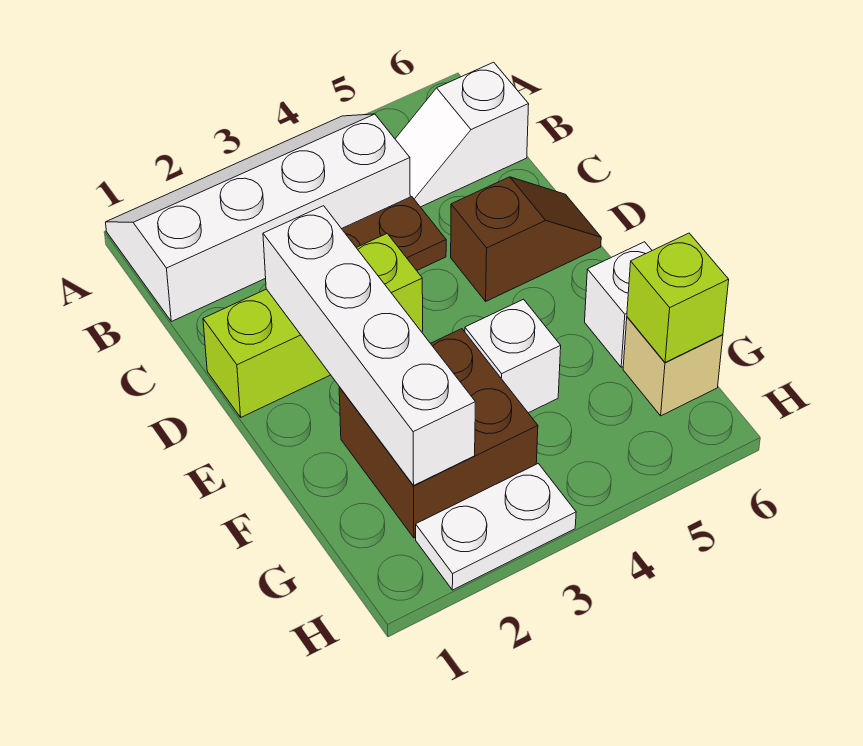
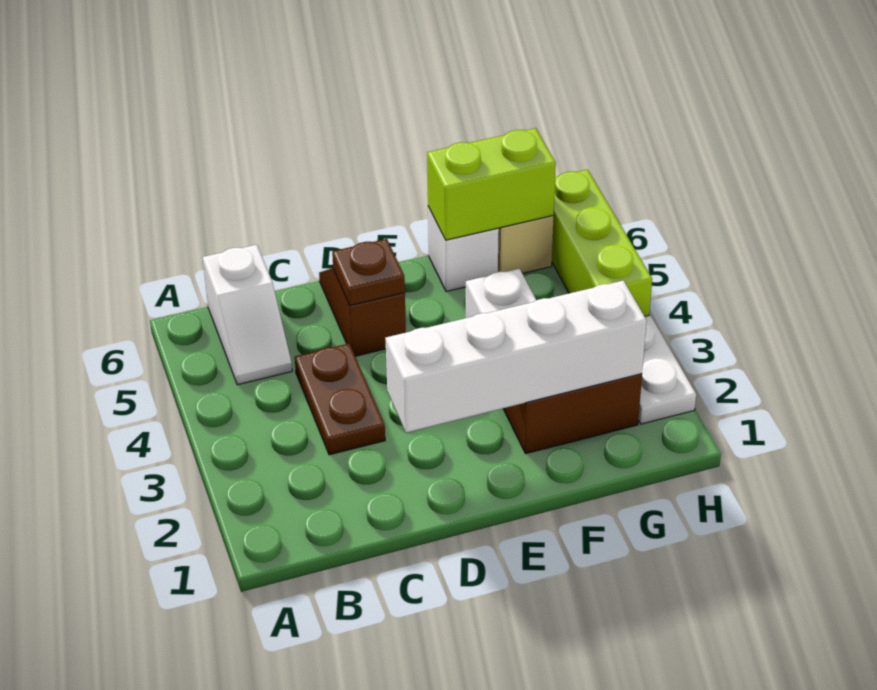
white 2x4 slope [106,114,410,322] -> none
lime 1x3 brick [203,234,423,417] -> lime 1x3 brick moved to [552,169,652,316]
none -> brown 1x1 plate [332,239,405,306]
lime 1x1 brick [627,233,729,363] -> lime 1x2 brick [427,128,556,240]

